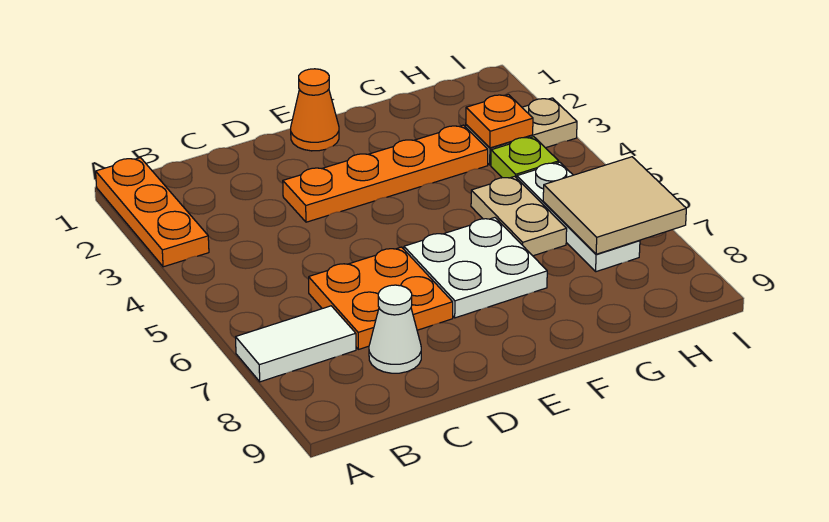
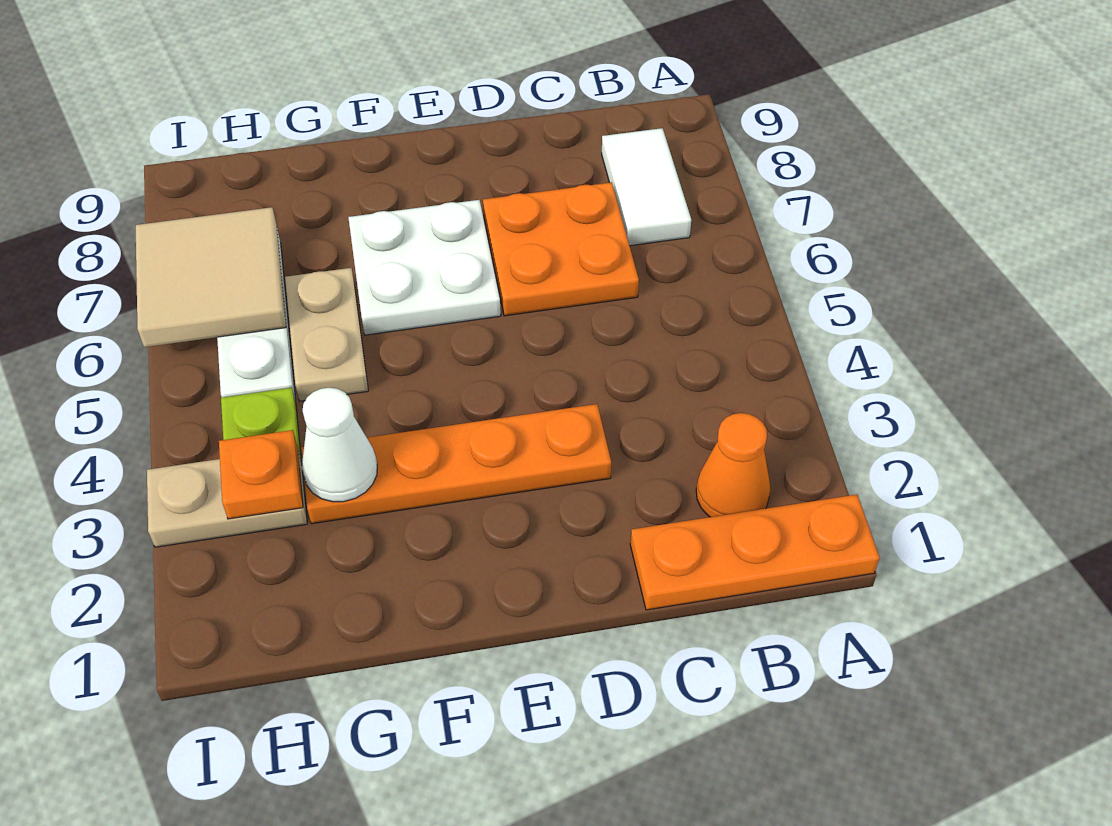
orange 1x3 plate [96,158,209,267] -> orange 1x3 plate turned to [630,495,880,610]
white 1x2 tile [236,306,356,382] -> white 1x2 tile turned to [602,128,691,246]
white 1x1 cone [369,285,421,373] -> white 1x1 cone moved to [302,388,377,502]
orange 1x1 cone [291,69,339,151] -> orange 1x1 cone moved to [696,413,771,517]

